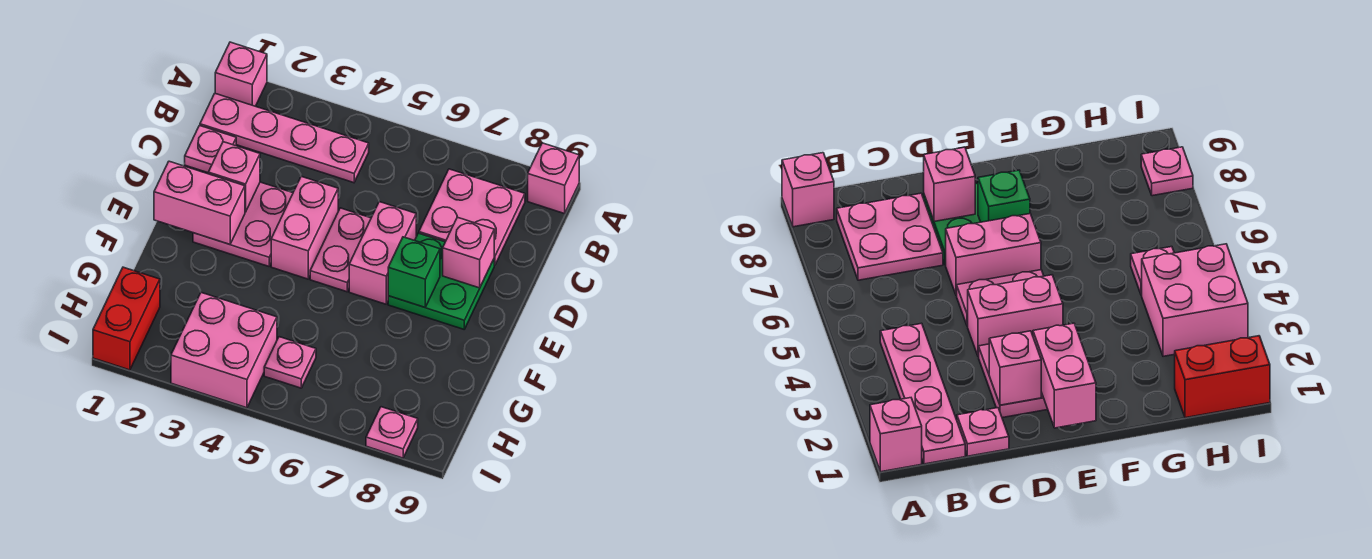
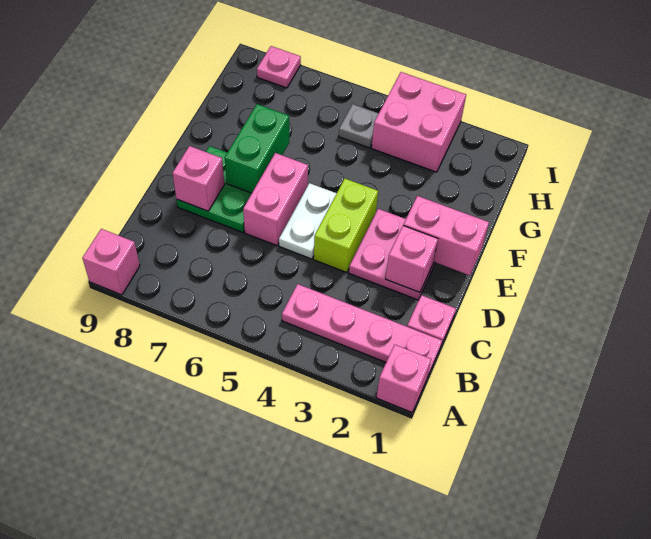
pink 2x2 plate [419,169,525,265] -> none
pink 1x2 brick [271,176,338,279] -> lime 1x2 brick [314,179,378,273]
pink 1x2 plate [310,208,371,292] -> white 1x2 plate [279,183,337,259]
green 1x1 brick [388,237,440,307] -> green 1x2 brick [225,104,289,193]
red 1x2 brick [93,267,160,370] -> none
pink 1x1 plate [264,337,316,388] -> grey 1x1 plate [339,104,379,148]

